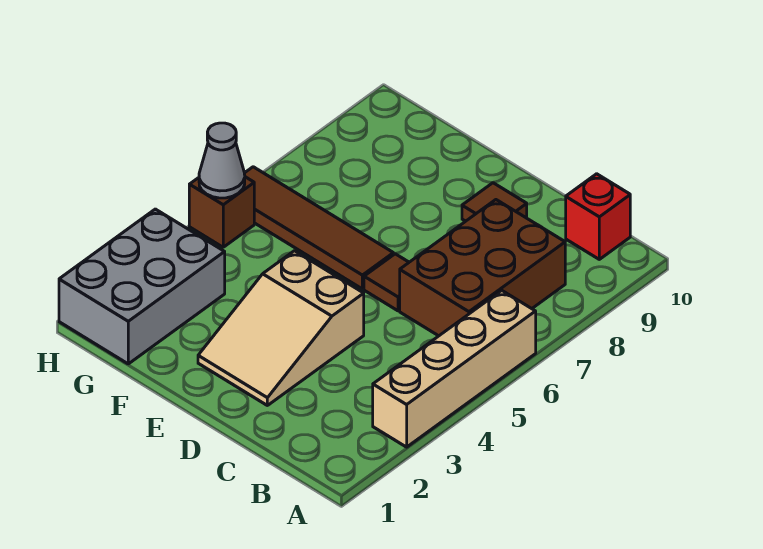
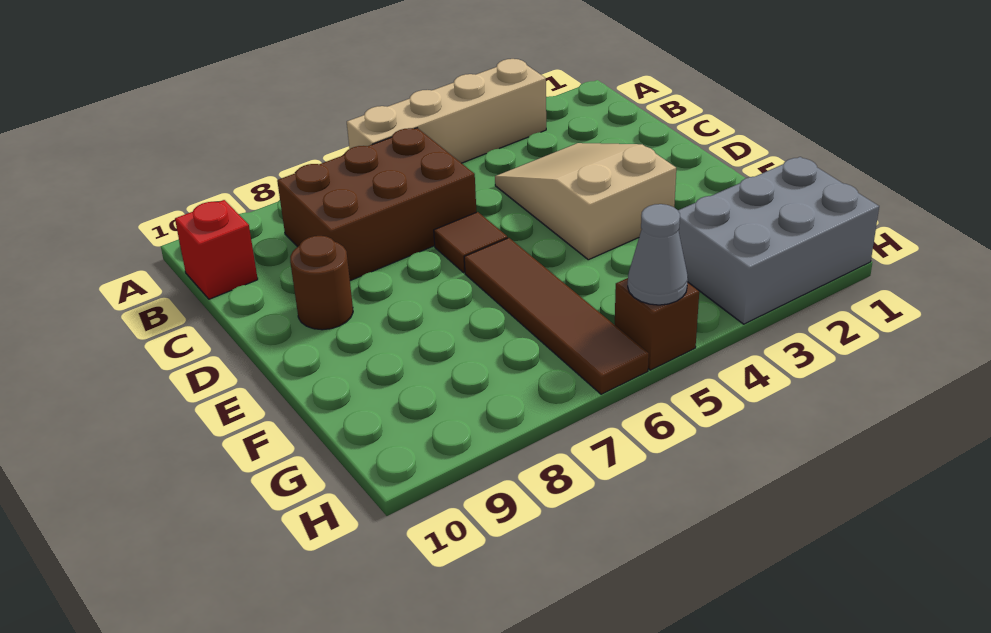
tan 2x3 slope [198,251,364,405] -> tan 2x3 slope turned to [495,143,676,260]
brown 1x1 tile [462,183,527,221] -> brown 1x1 round brick [290,236,353,330]

